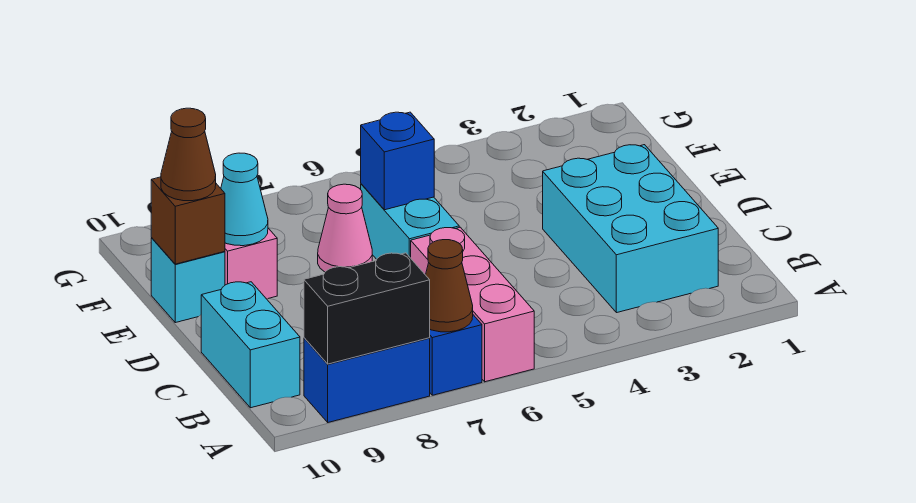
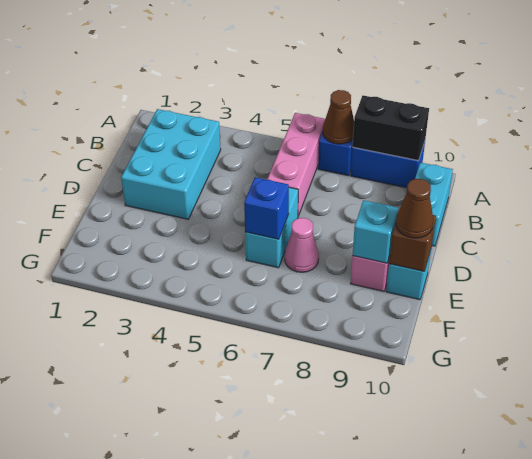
cyan 1x1 cone [221,153,268,246] -> cyan 1x1 brick [353,200,398,263]

